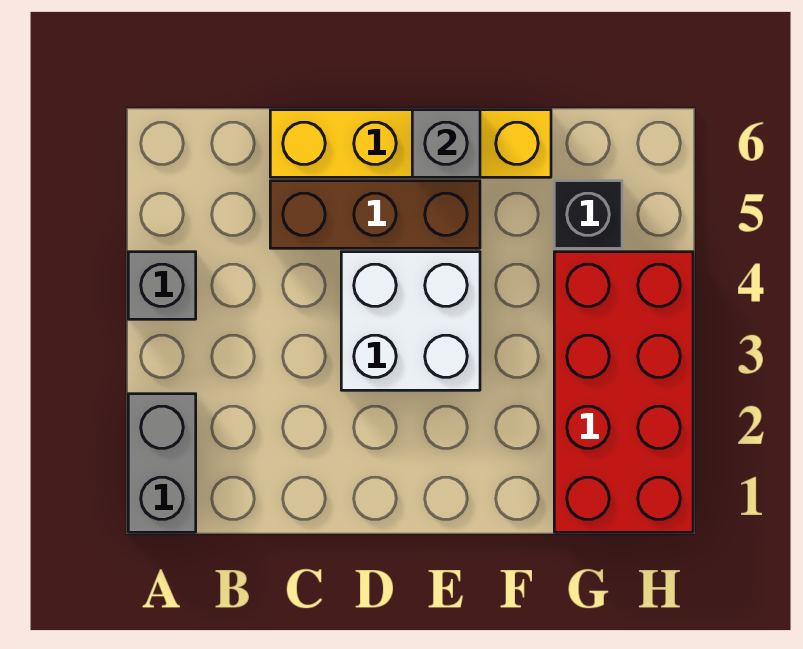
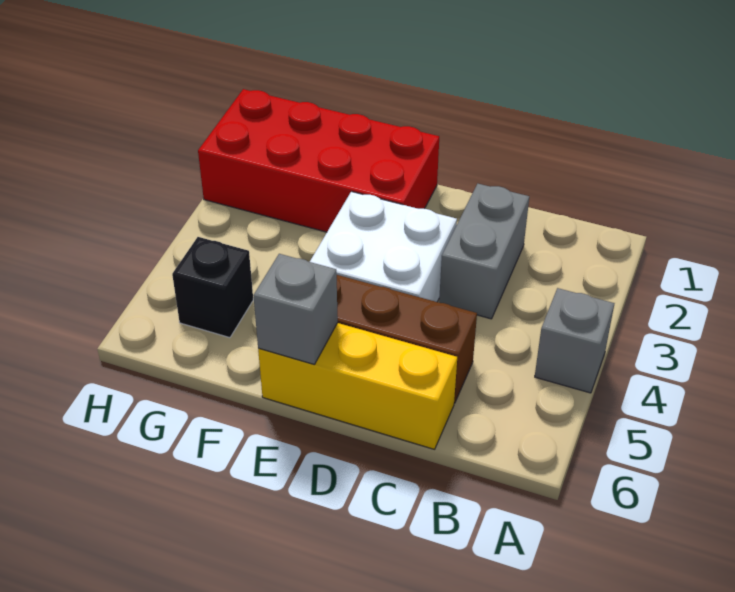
grey 1x2 brick [128,394,196,532] -> grey 1x2 brick moved to [439,184,529,319]
yellow 1x4 brick [270,110,551,177] -> yellow 1x3 brick [258,323,457,449]
red 2x4 brick [554,252,693,532] -> red 2x4 brick turned to [198,89,439,232]

